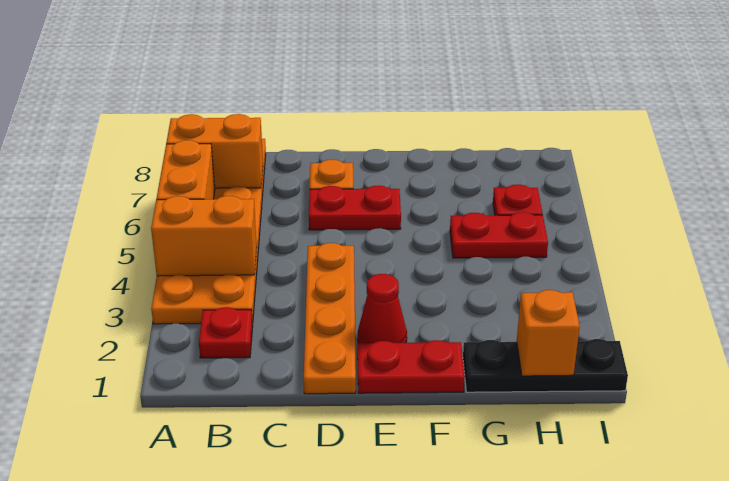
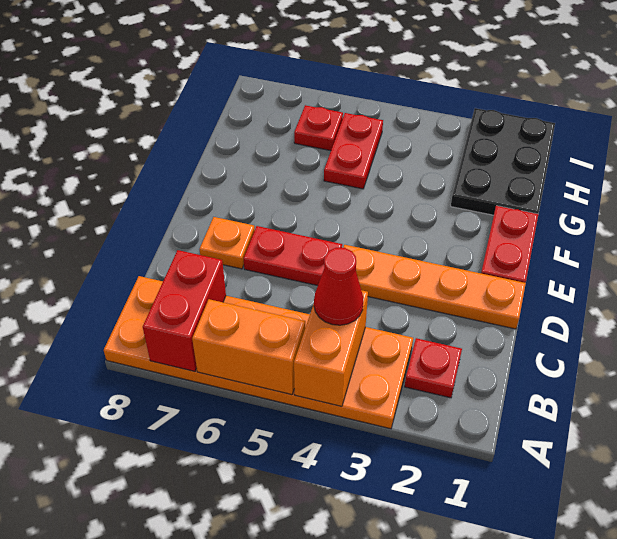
orange 1x2 brick [166,114,263,188] -> red 1x2 brick [143,250,226,371]
red 1x2 plate [309,186,401,230] -> red 1x2 plate turned to [243,226,342,286]
red 1x1 cone [358,274,407,343] -> red 1x1 cone moved to [314,248,363,325]
black 1x3 plate [463,339,628,392] -> black 2x3 plate [451,108,555,215]
orange 1x1 brick [517,290,580,376] -> none

